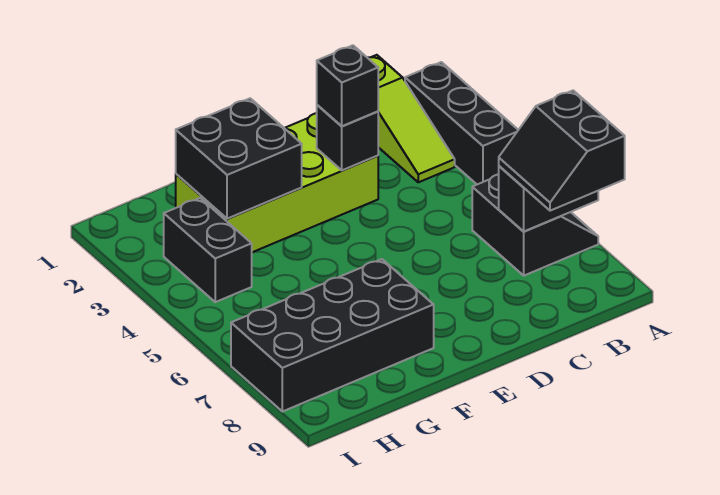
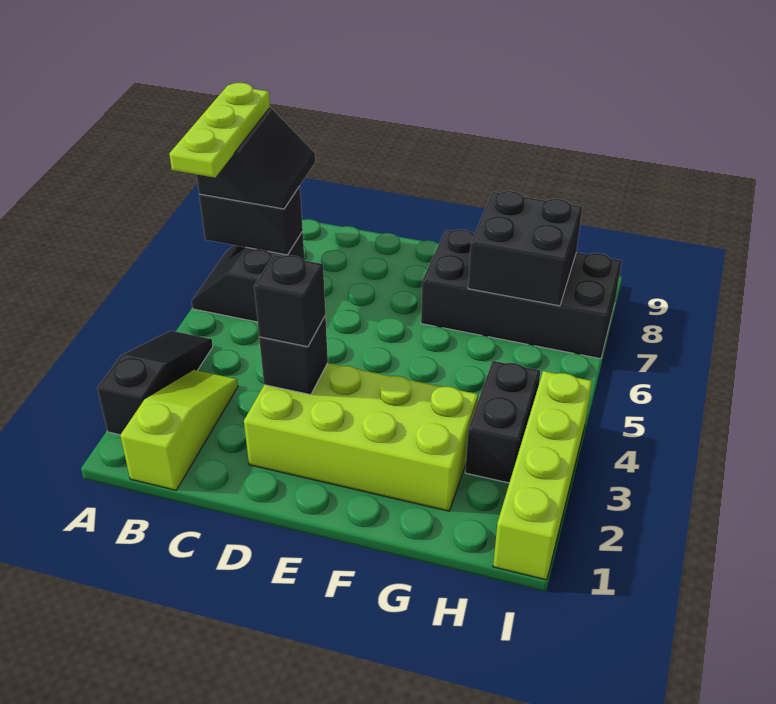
black 1x3 brick [405,62,518,184] -> black 1x3 slope [97,331,213,435]
none -> lime 1x3 plate [169,83,270,178]
black 2x2 brick [176,98,302,219] -> black 2x2 brick moved to [468,191,582,306]
none -> lime 1x4 brick [493,371,592,580]

